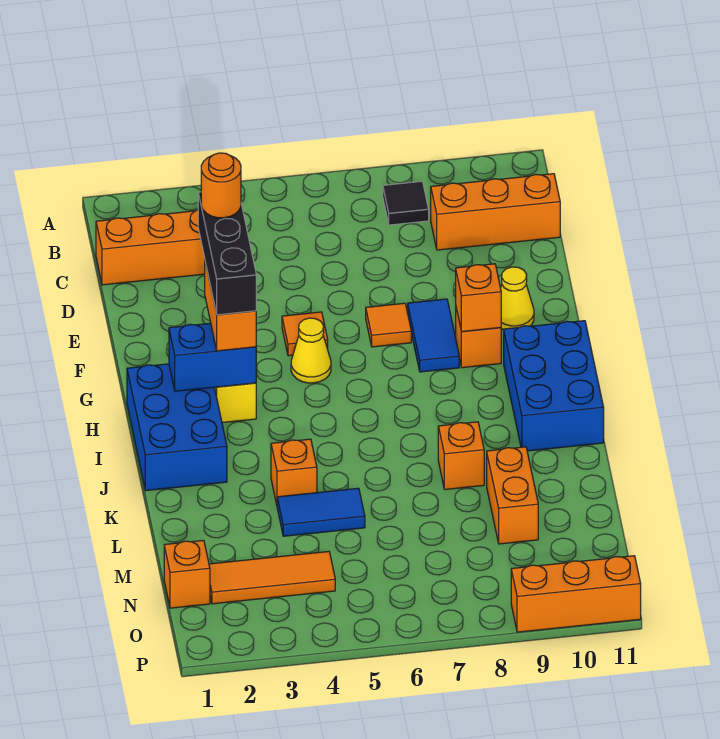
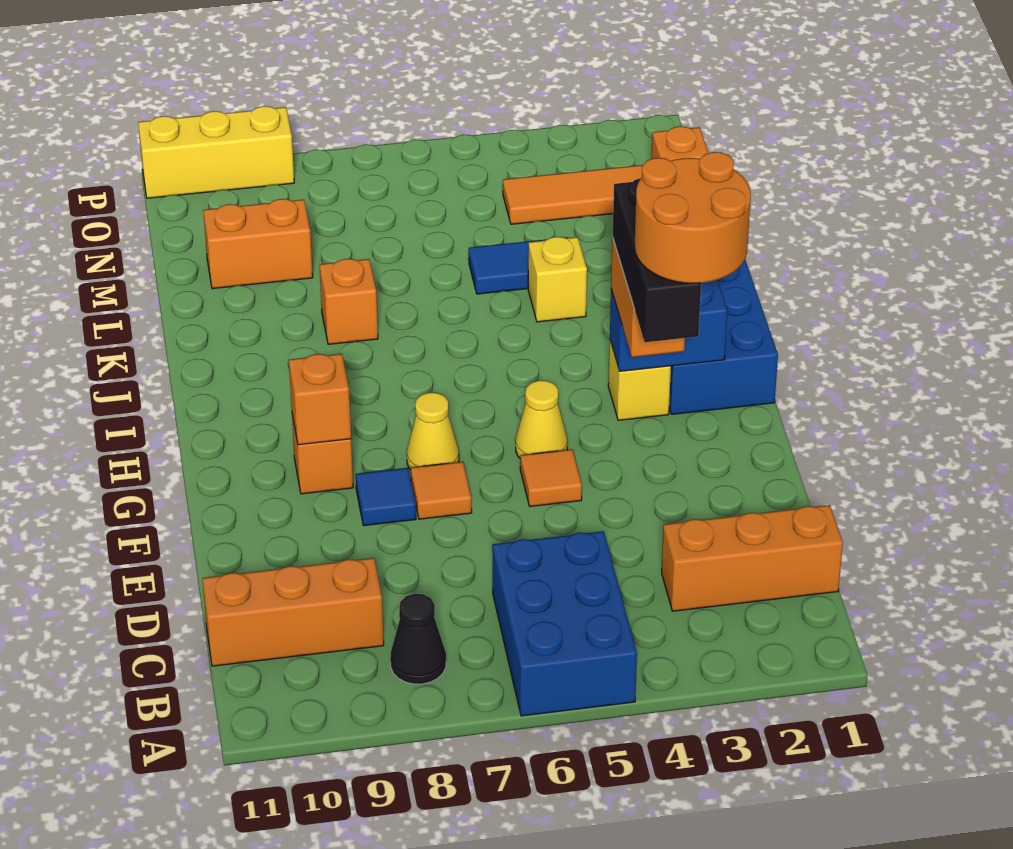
black 1x1 tile [383,181,429,225] -> black 1x1 cone [390,594,446,684]
orange 1x1 round brick [201,153,241,218] -> orange 2x2 round brick [634,152,751,283]
blue 1x2 tile [408,299,459,372] -> blue 1x1 tile [356,468,416,526]
yellow 1x1 cone [501,267,534,330] -> yellow 1x1 cone moved to [407,392,459,470]
blue 2x3 brick [504,321,604,451] -> blue 2x3 brick moved to [492,531,637,716]
orange 1x1 brick [271,439,317,505] -> yellow 1x1 brick [528,237,587,322]
orange 1x2 brick [487,447,538,544] -> orange 1x2 brick turned to [203,199,313,289]
orange 1x3 brick [511,556,641,632] -> yellow 1x3 brick [138,106,294,198]

